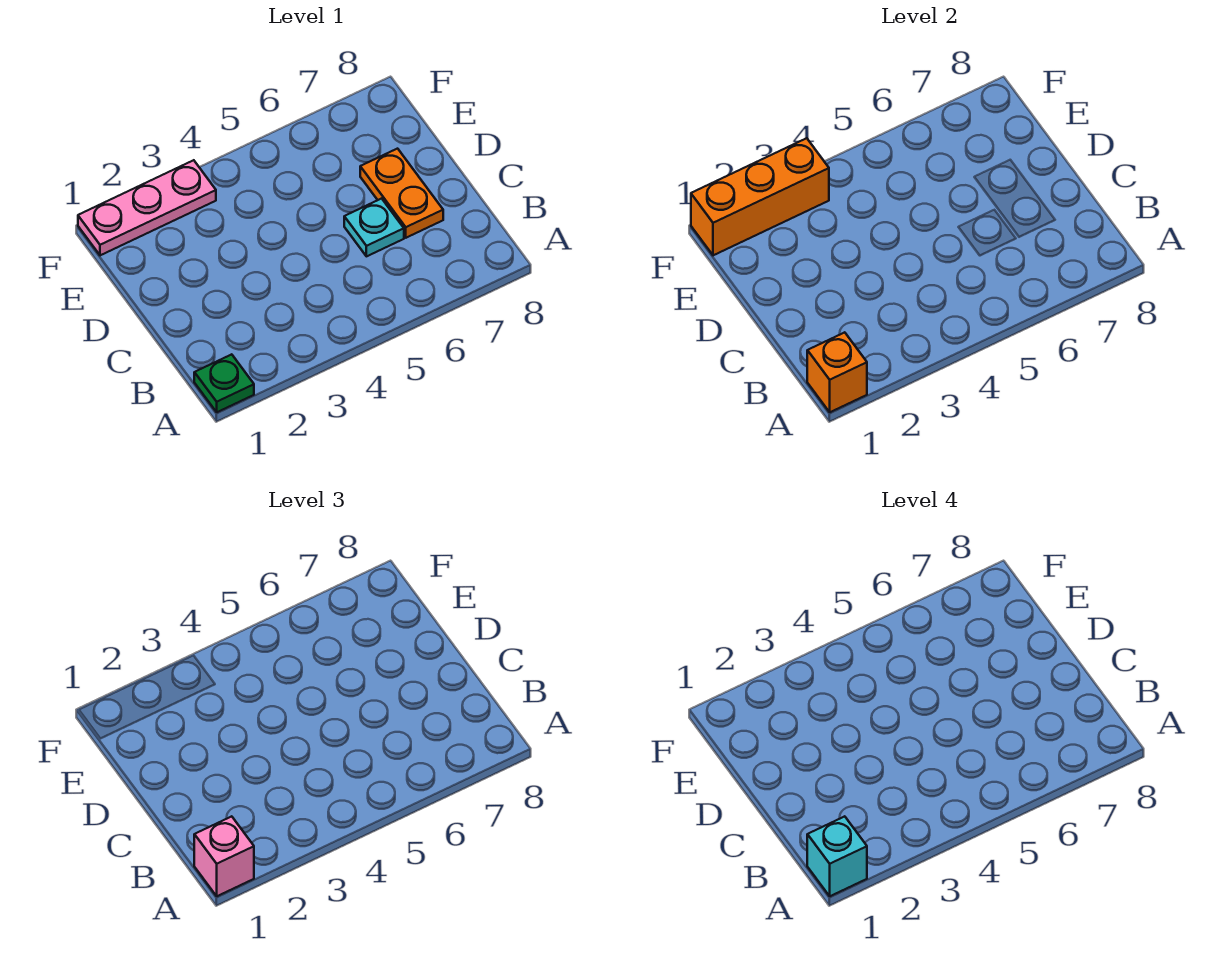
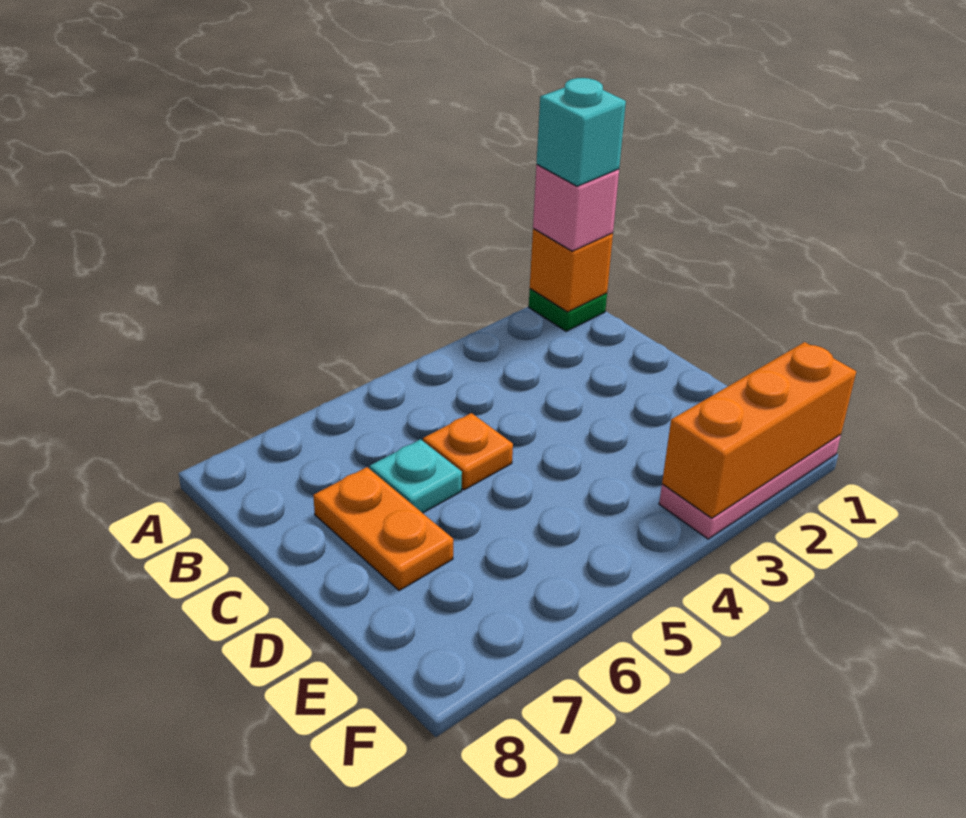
none -> orange 1x1 plate [423,413,513,490]

